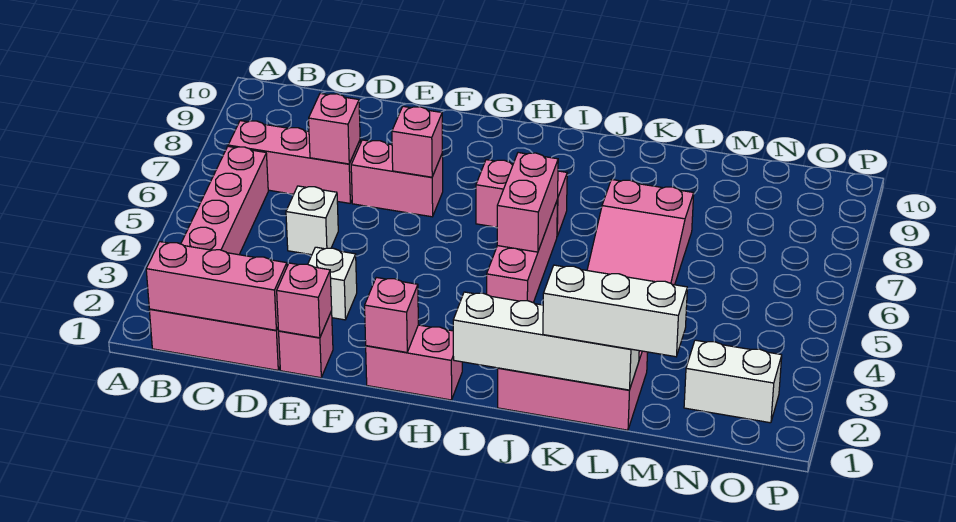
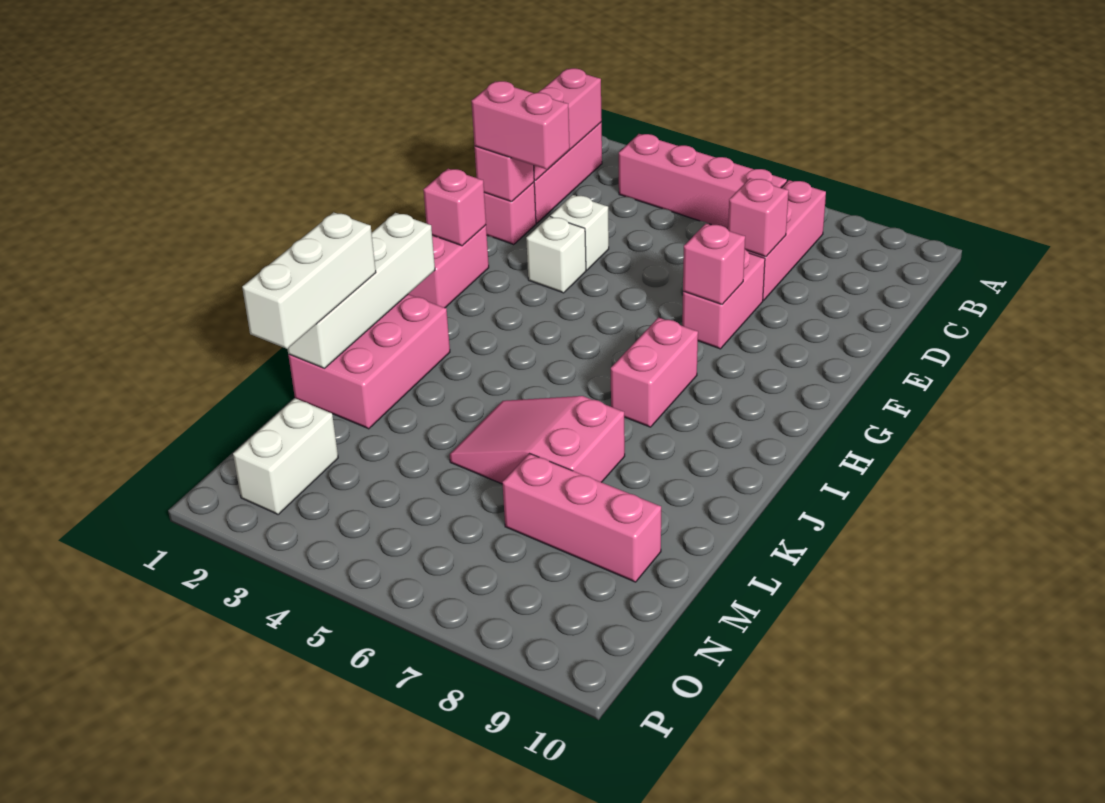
white 1x1 brick [286,186,338,255] -> white 1x1 brick moved to [526,216,586,293]
pink 1x3 brick [487,202,557,303] -> pink 1x3 brick moved to [502,454,661,582]
pink 1x2 brick [497,153,558,252] -> pink 1x2 brick moved to [472,81,570,169]

